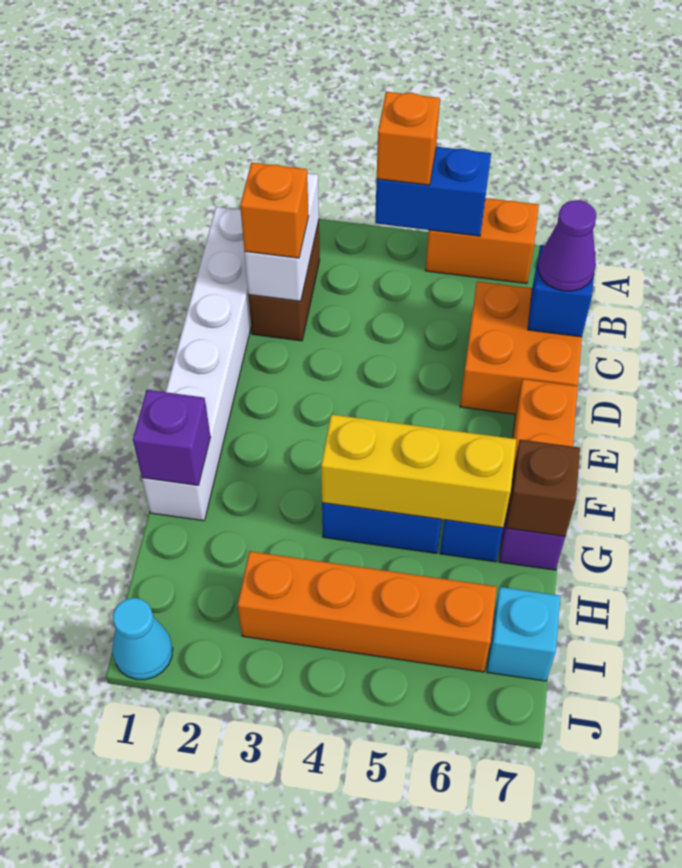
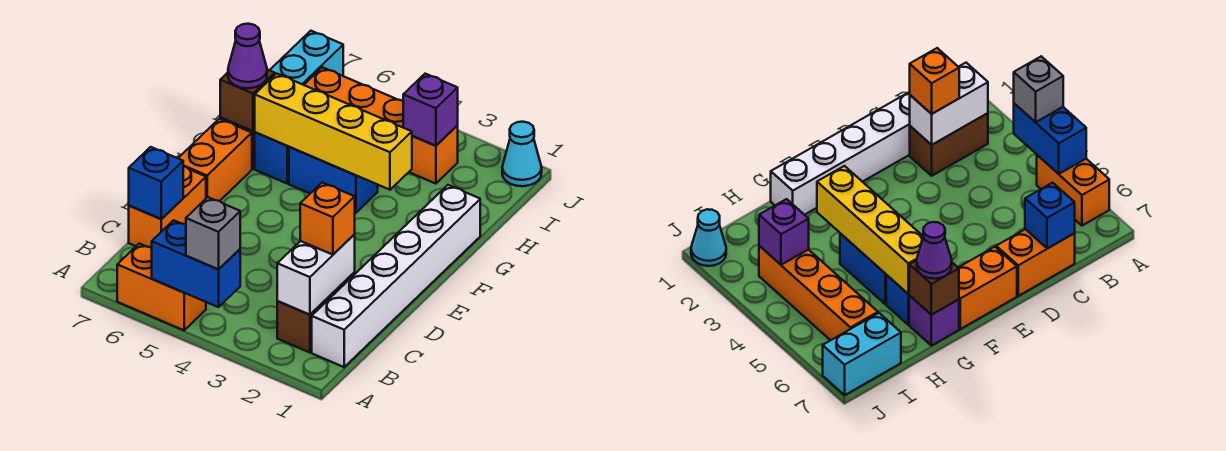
orange 1x1 brick [377,92,440,185] -> grey 1x1 brick [186,197,240,269]
orange 2x2 brick [460,281,582,414] -> orange 1x2 brick [129,166,206,248]
purple 1x1 cone [538,200,596,291] -> purple 1x1 cone moved to [228,24,267,88]
purple 1x1 brick [133,390,211,486] -> purple 1x1 brick moved to [403,74,458,146]
yellow 1x3 brick [321,414,516,528] -> yellow 1x4 brick [255,74,412,190]
cyan 1x1 brick [487,587,560,681] -> cyan 1x2 brick [270,31,343,85]

